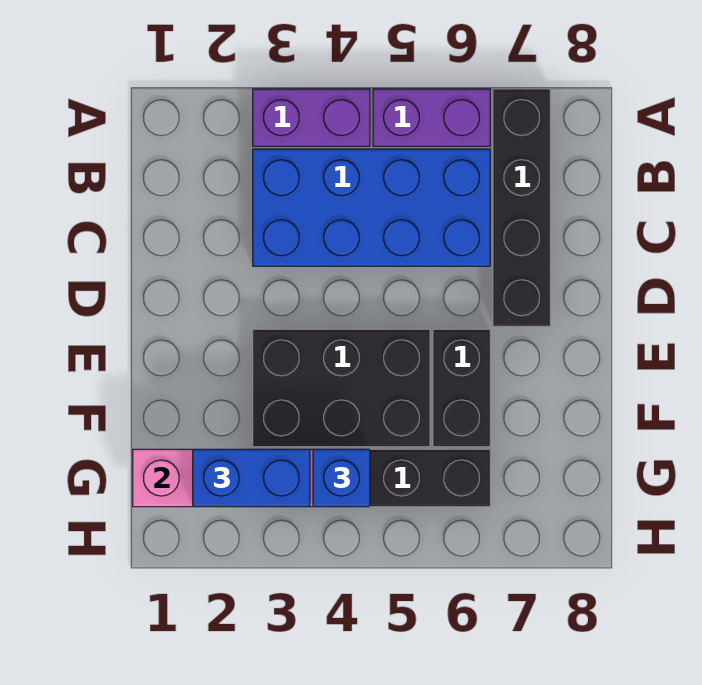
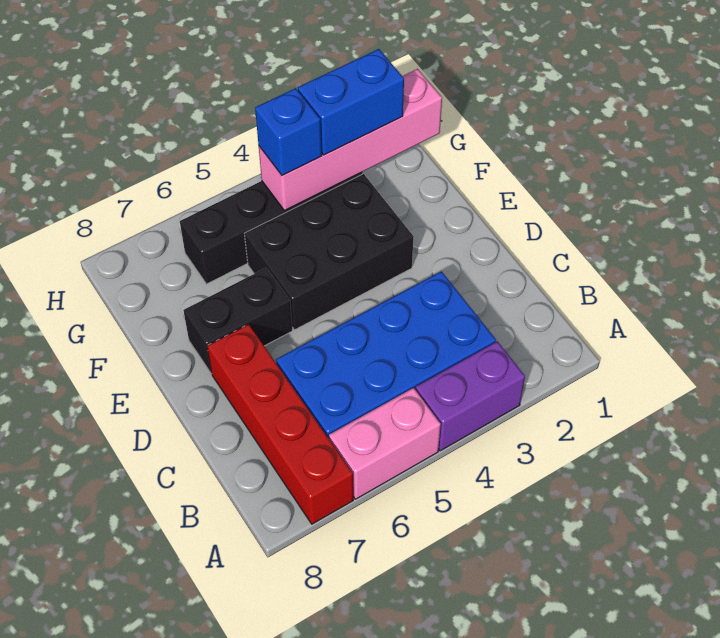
purple 1x2 brick [373,89,490,146] -> pink 1x2 brick [329,388,441,499]
black 1x4 brick [493,89,550,326] -> red 1x4 brick [208,324,353,524]
black 1x2 brick [433,329,490,447] -> black 1x2 brick turned to [183,268,292,374]

